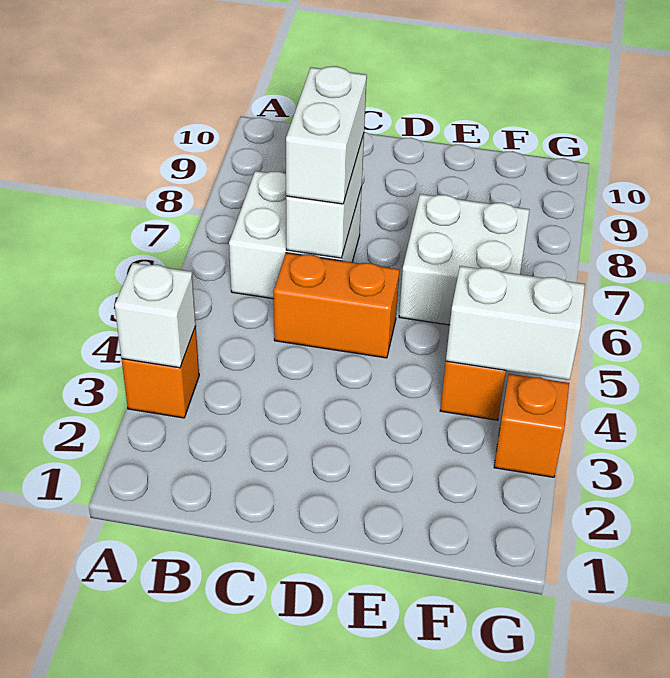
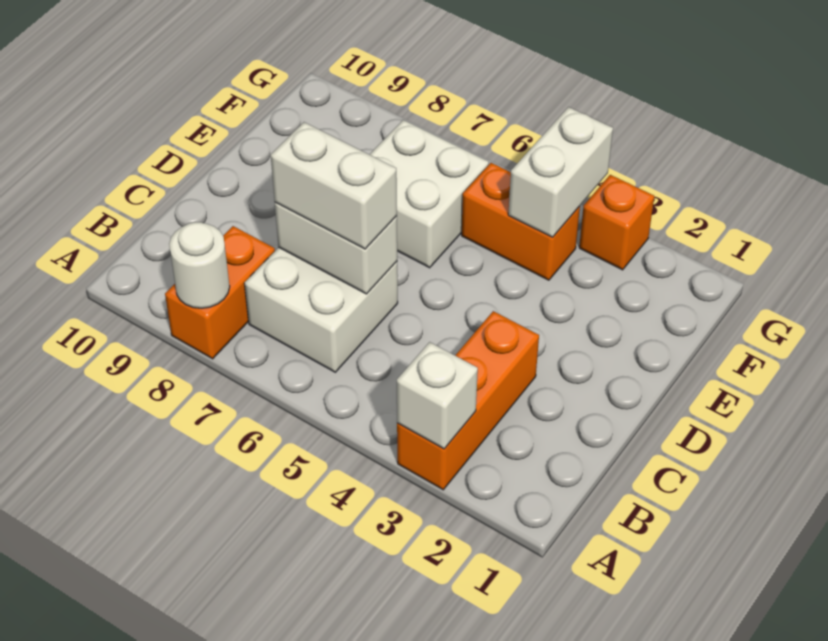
orange 1x1 brick [122,326,199,418] -> orange 1x3 brick [397,311,539,490]
none -> white 1x1 round brick [169,222,230,308]
orange 1x2 brick [274,253,399,358] -> orange 1x2 brick moved to [165,226,275,359]

